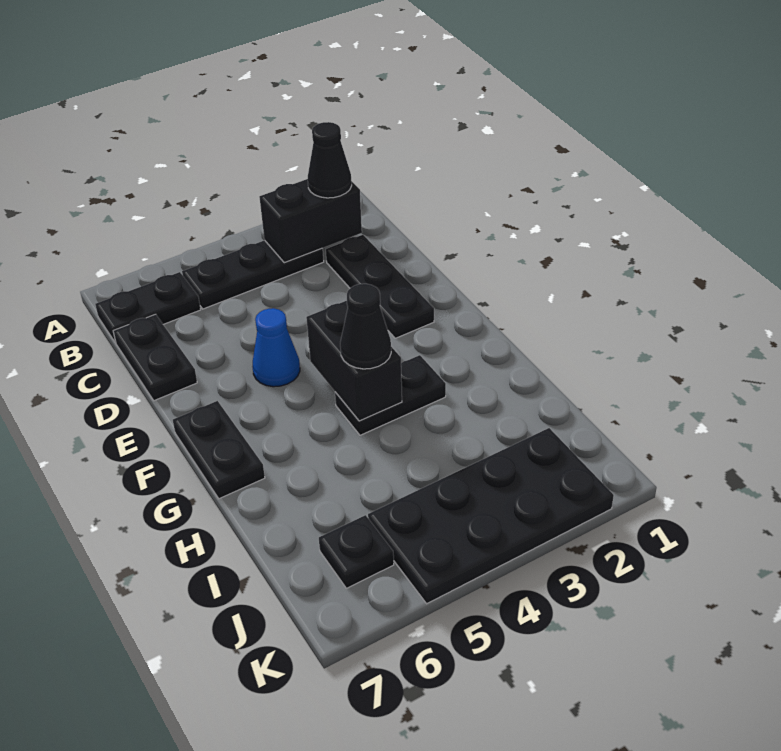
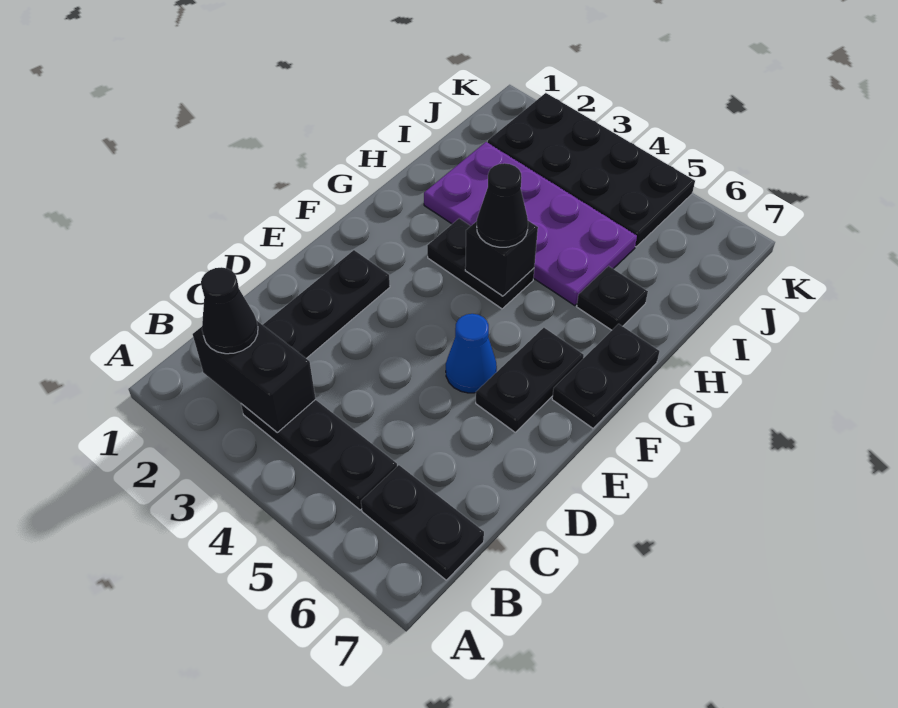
black 1x2 plate [113,314,197,401] -> black 1x2 plate moved to [476,328,584,432]
black 1x2 brick [306,301,402,421] -> black 1x1 brick [465,221,538,296]
none -> purple 2x4 plate [424,142,637,305]
black 1x1 plate [319,515,394,588] -> black 1x1 plate moved to [577,266,648,330]

